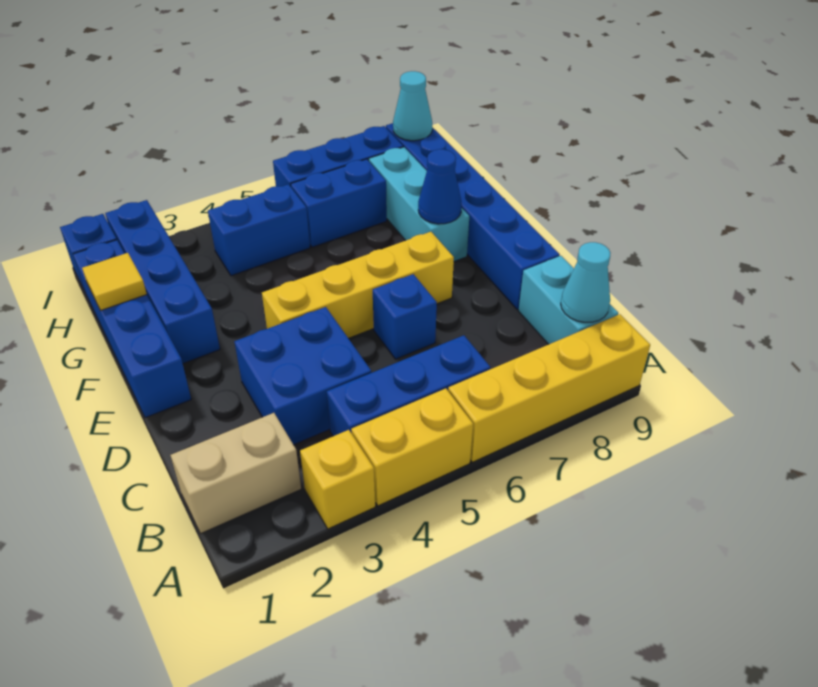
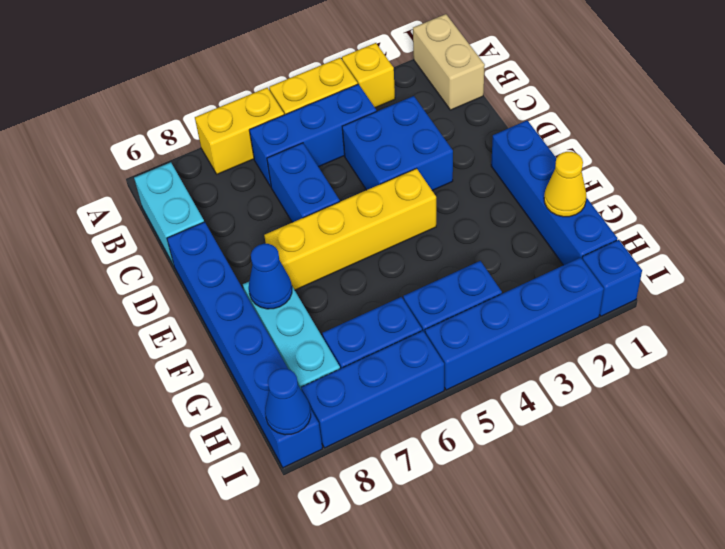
yellow 1x4 brick [448,314,650,462] -> yellow 1x2 brick [195,88,284,174]
tan 1x2 brick [170,413,301,534] -> tan 1x2 brick turned to [413,14,485,110]
cyan 1x1 cone [561,242,610,322] -> none
blue 1x1 brick [373,274,437,359] -> blue 1x2 brick [267,143,340,222]
blue 1x4 brick [105,200,220,363] -> blue 1x4 brick turned to [425,257,604,390]
yellow 1x1 tile [82,253,147,311] -> yellow 1x1 cone [544,152,586,217]
cyan 1x1 cone [393,71,432,141] -> blue 1x1 cone [265,369,311,435]

